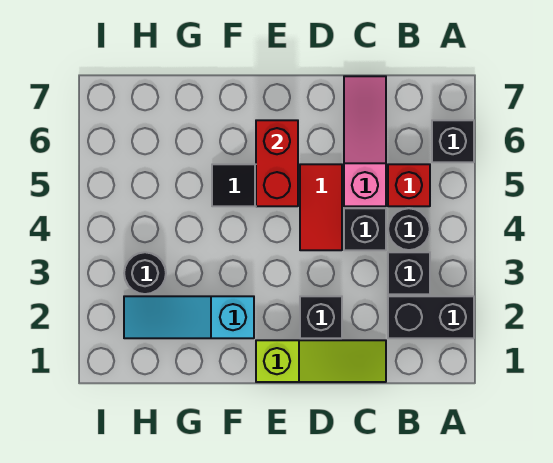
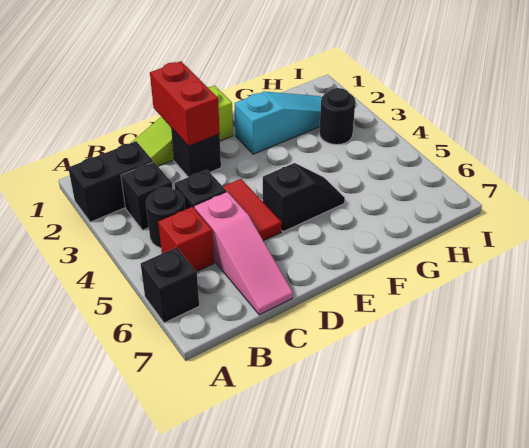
red 1x2 brick [256,120,298,206] -> red 1x2 brick moved to [150,61,220,146]

